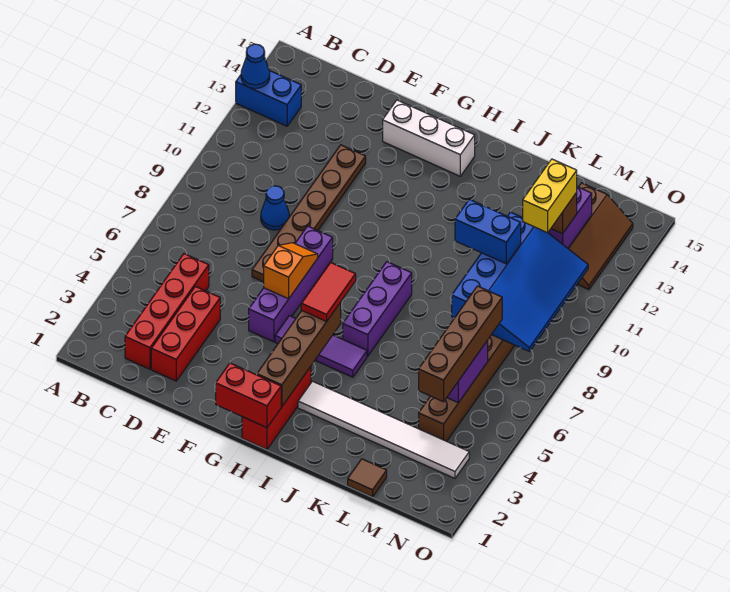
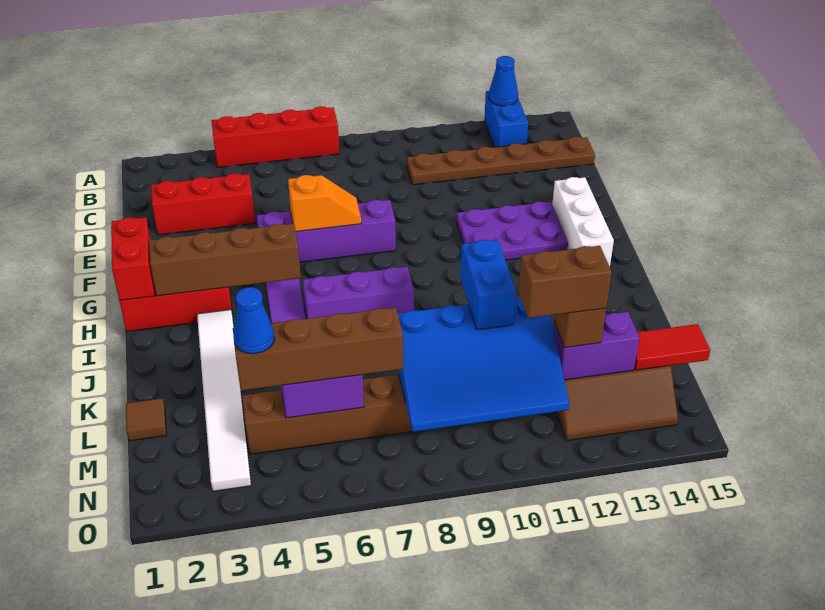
red 1x4 brick [125,254,209,369] -> red 1x4 brick moved to [211,106,339,167]
blue 1x1 cone [261,186,289,230] -> blue 1x1 cone moved to [233,287,274,354]
brown 1x6 plate [252,145,366,282] -> brown 1x6 plate moved to [407,137,595,185]
none -> purple 2x3 plate [457,202,568,260]
red 1x2 tile [301,262,356,321] -> red 1x2 tile moved to [634,324,710,370]
yellow 1x2 brick [523,159,577,233] -> brown 1x2 brick [518,246,612,318]

